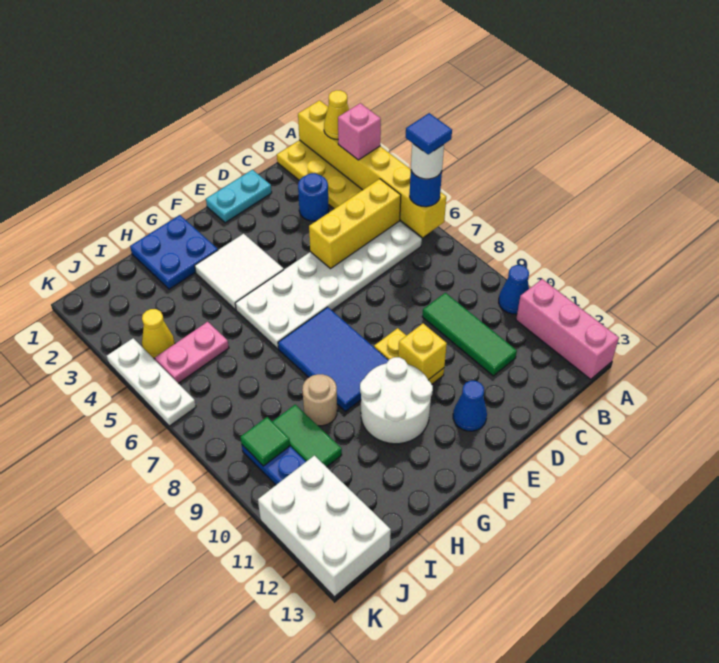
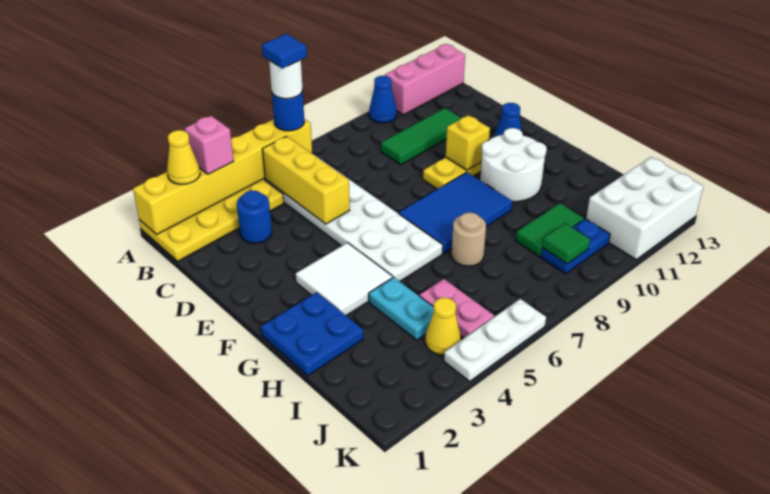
cyan 1x2 plate [206,170,272,223] -> cyan 1x2 plate moved to [369,277,434,340]
tan 1x1 round brick [302,374,337,426] -> tan 1x1 round brick moved to [452,213,486,266]

